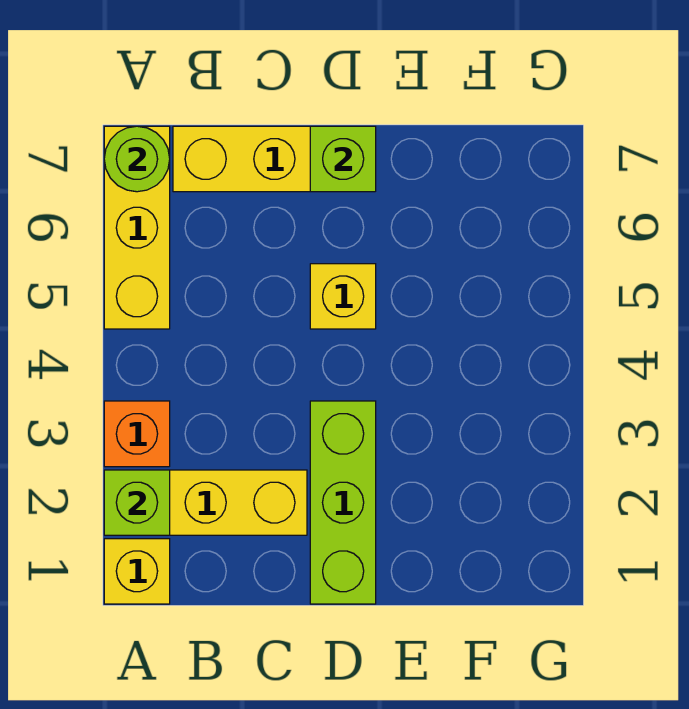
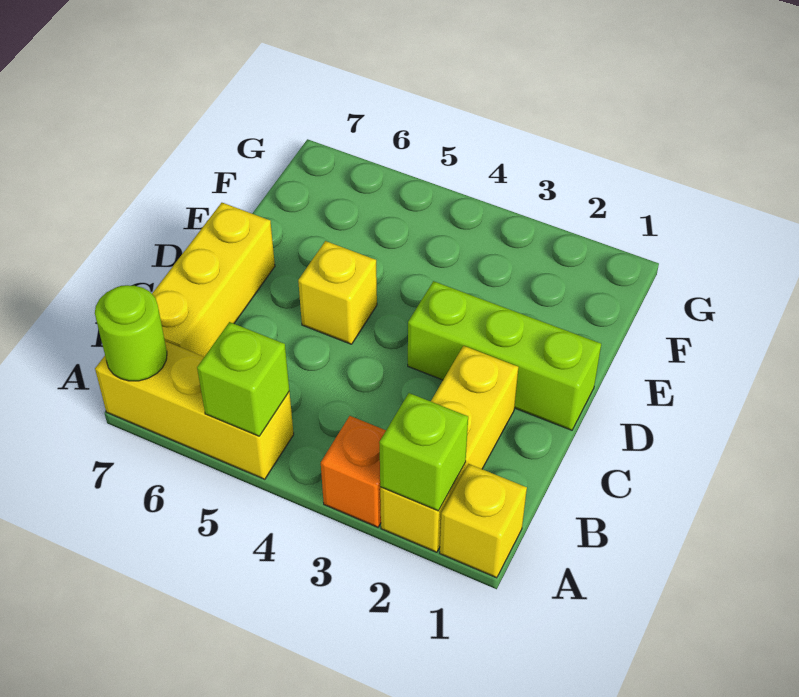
lime 1x1 brick [310,126,376,192] -> lime 1x1 brick moved to [197,322,289,436]

